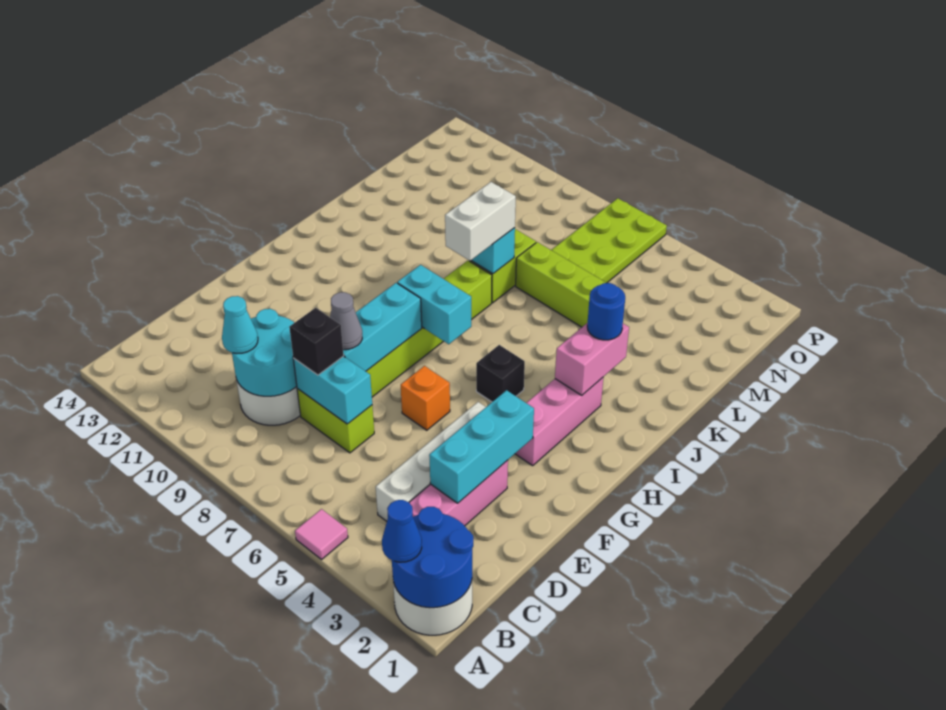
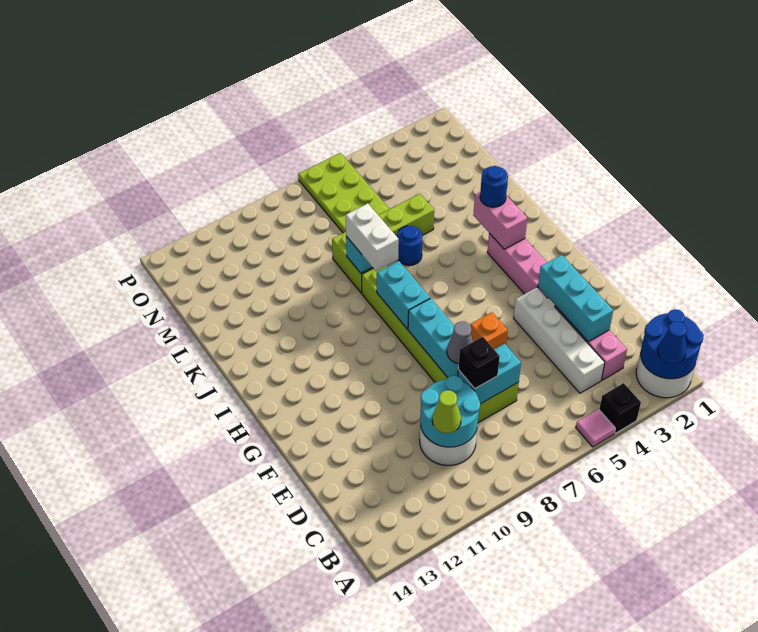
cyan 1x1 cone [222,296,258,354] -> lime 1x1 cone [432,390,461,433]
black 1x1 brick [476,345,525,402] -> black 1x1 brick moved to [599,383,641,433]
cyan 1x2 brick [397,265,471,344] -> cyan 1x2 brick turned to [377,261,430,329]
none -> blue 1x1 round brick [397,226,423,266]

